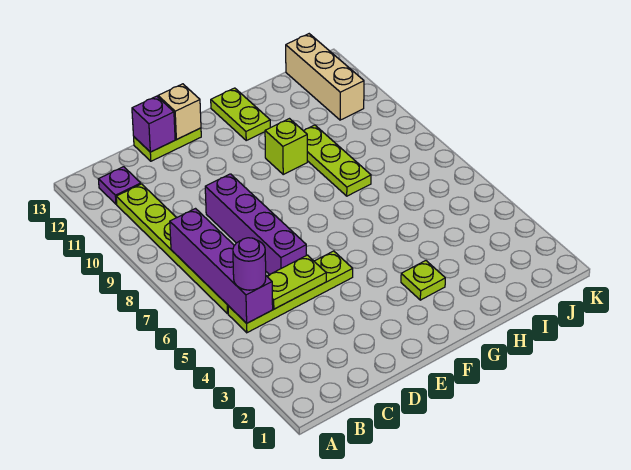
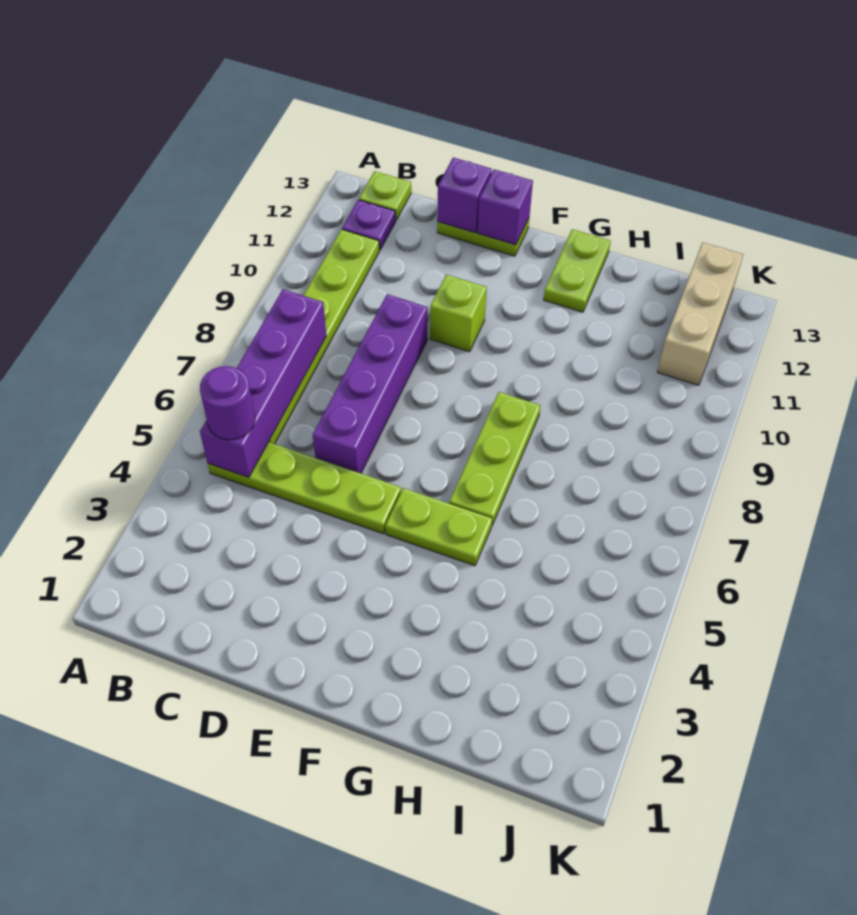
lime 1x2 plate [267,255,326,309] -> lime 1x2 plate moved to [385,488,492,566]
tan 1x1 brick [158,84,201,139] -> purple 1x1 brick [477,169,533,245]
lime 1x1 plate [401,261,445,300] -> lime 1x1 plate moved to [359,171,411,220]
lime 1x1 brick [265,119,307,174] -> lime 1x1 brick moved to [430,275,487,352]
lime 1x3 plate [304,125,371,196] -> lime 1x3 plate moved to [449,392,540,525]

